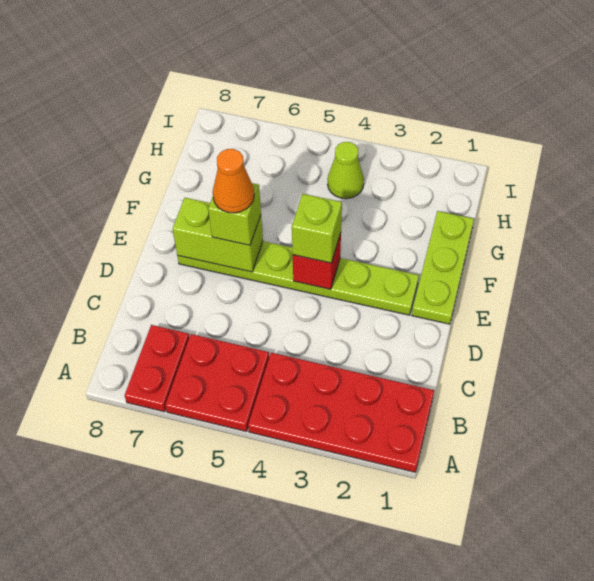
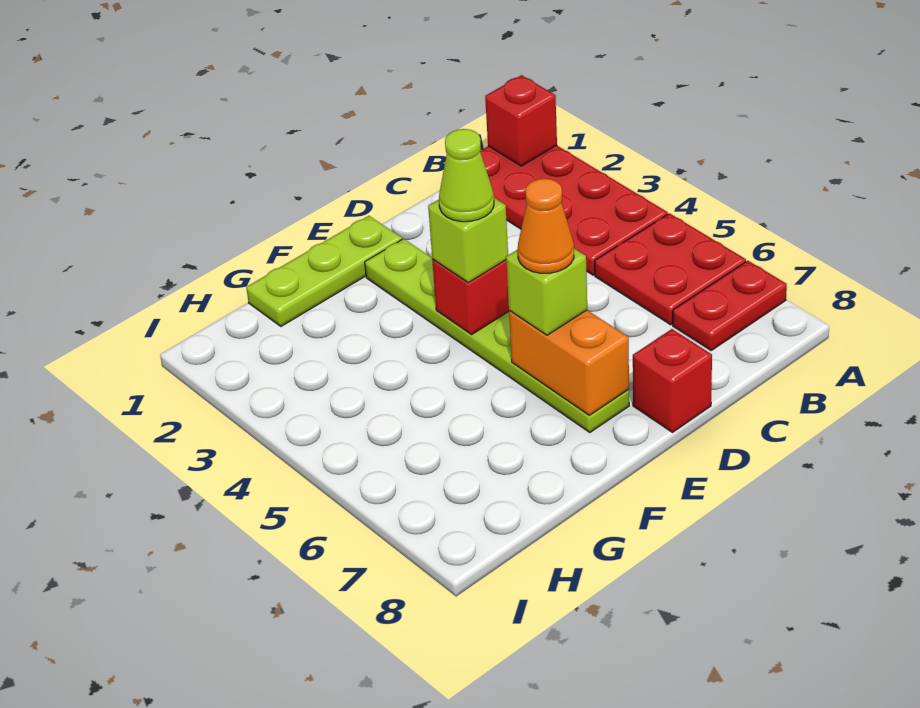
none -> red 1x1 brick [485,75,557,166]
none -> red 1x1 brick [633,329,712,432]
lime 1x2 brick [173,198,263,272] -> orange 1x2 brick [509,310,629,415]
lime 1x1 cone [328,142,364,199] -> lime 1x1 cone moved to [439,129,494,222]

